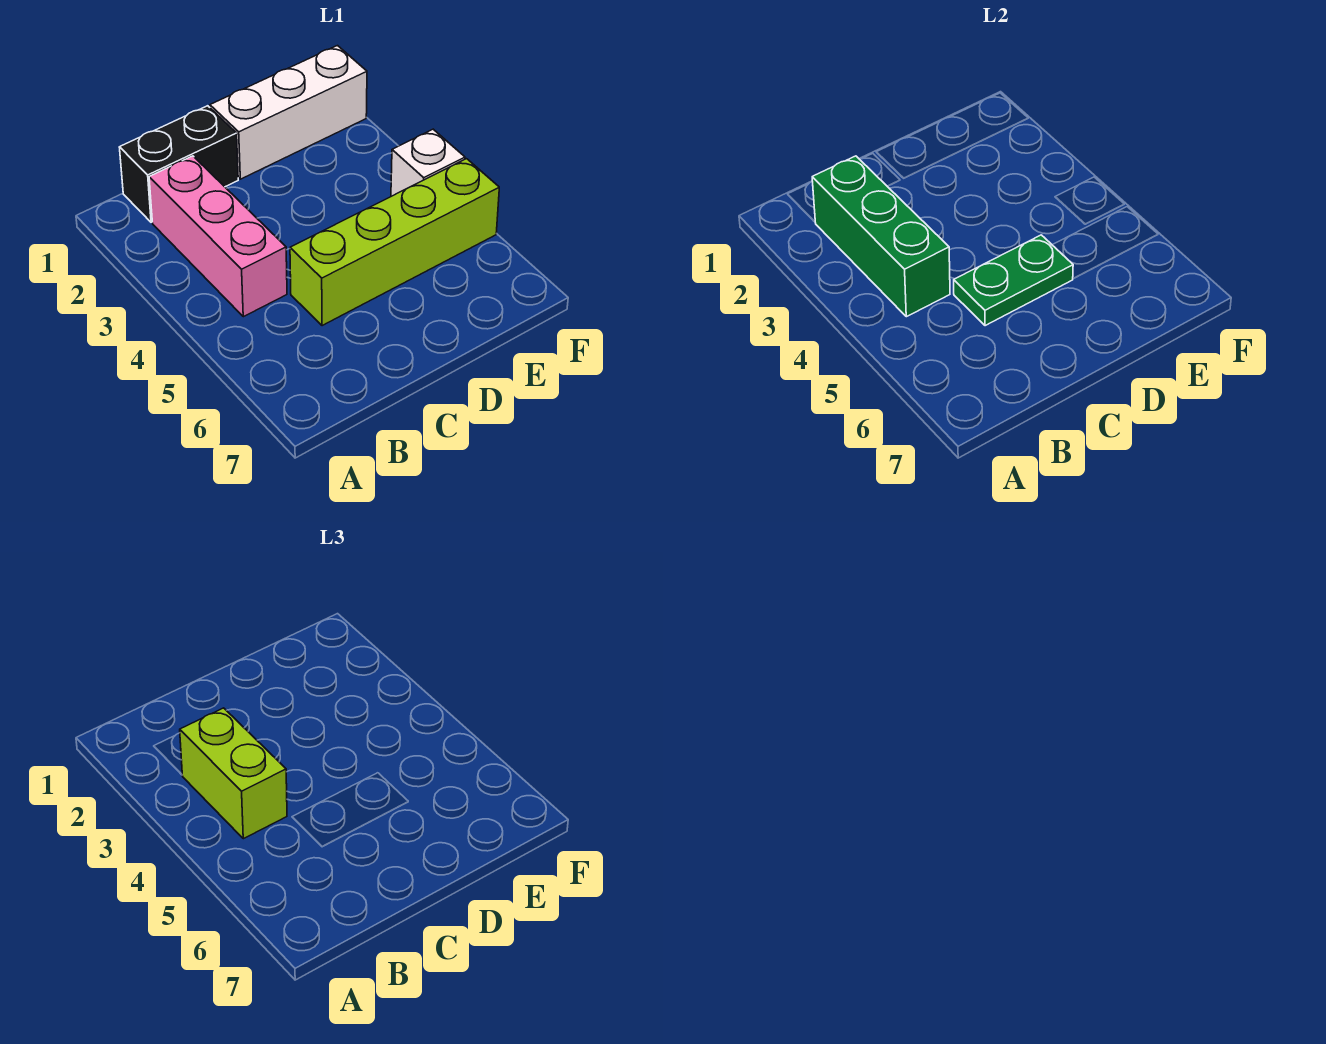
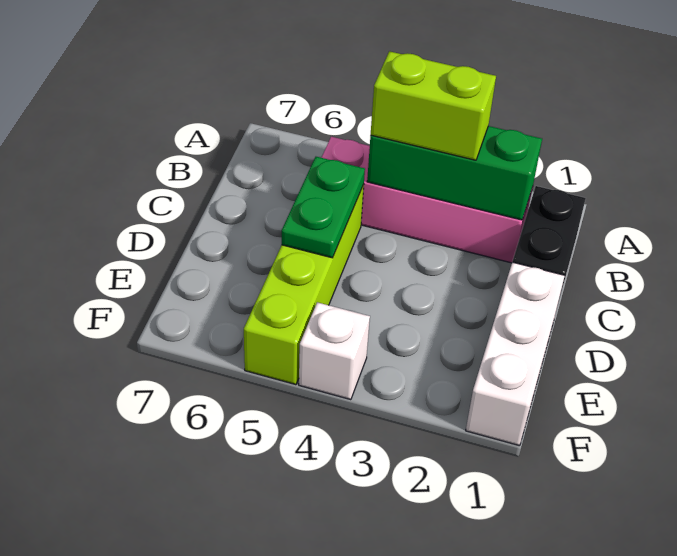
pink 1x3 brick [149,156,287,317] -> pink 1x4 brick [322,137,532,263]

